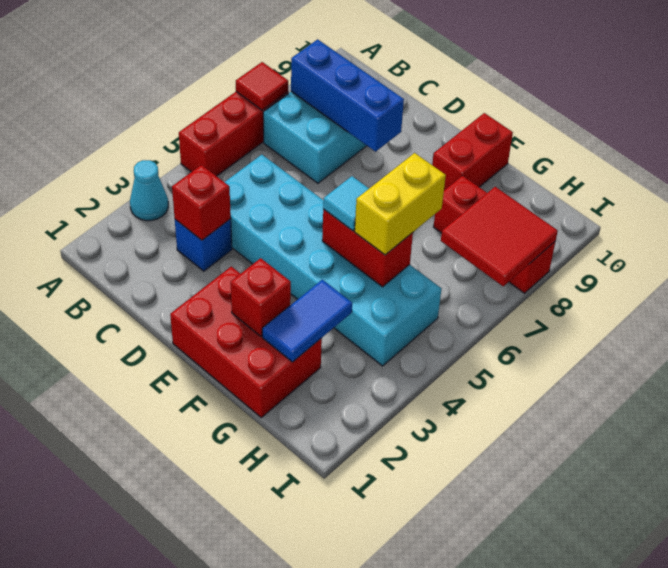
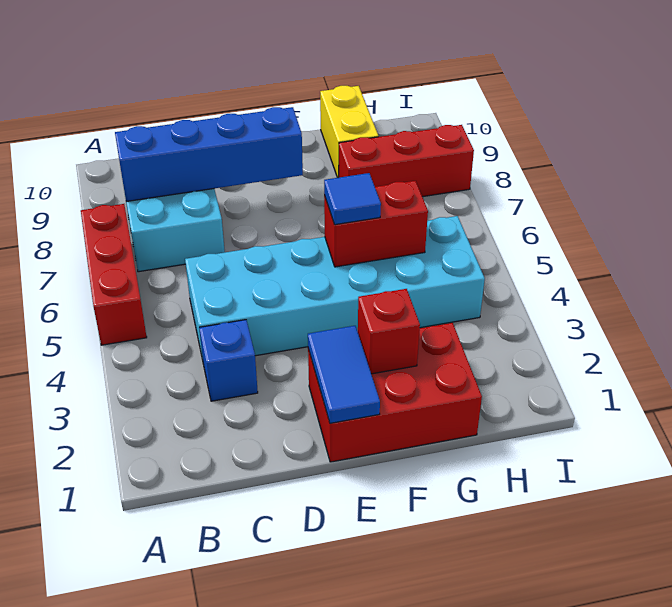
cyan 1x1 cone [130,160,168,221] -> none
red 1x1 tile [236,62,288,110] -> none
blue 1x3 brick [291,39,404,152] -> blue 1x4 brick [115,107,303,202]
red 1x1 brick [172,165,231,240] -> none
cyan 1x1 tile [323,176,369,231] -> blue 1x1 tile [324,173,381,225]
red 1x2 brick [432,113,513,190] -> none
blue 1x2 tile [262,280,352,362] -> blue 1x2 tile moved to [308,326,380,423]
yellow 1x2 brick [355,153,446,255] -> yellow 1x2 brick moved to [320,86,378,178]
red 2x2 tile [441,187,558,286] -> none

